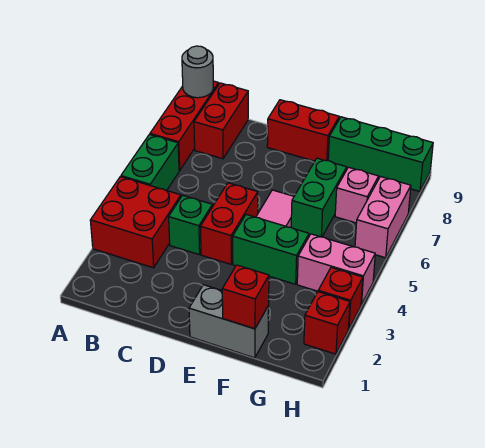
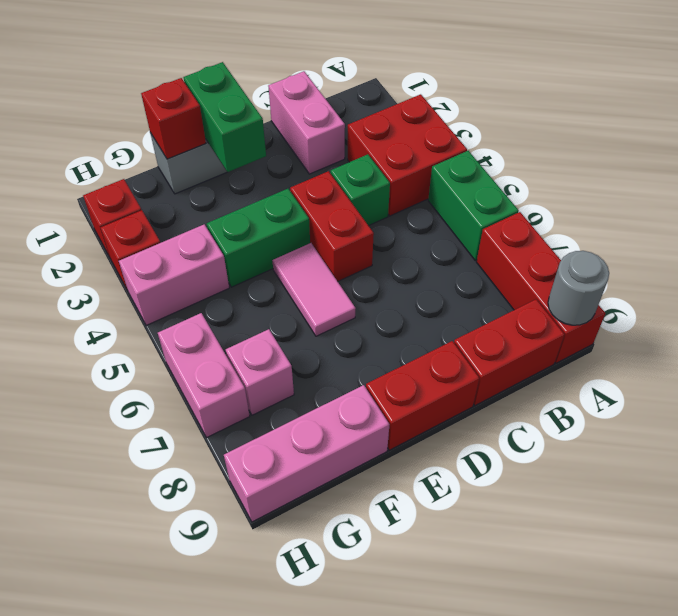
red 1x2 brick [194,83,248,159] -> red 1x2 brick turned to [454,299,565,406]
none -> pink 1x2 brick [268,71,345,174]
green 1x2 brick [291,158,347,237] -> green 1x2 brick moved to [184,62,266,172]
green 1x3 brick [328,117,433,191] -> pink 1x3 brick [224,385,389,522]

